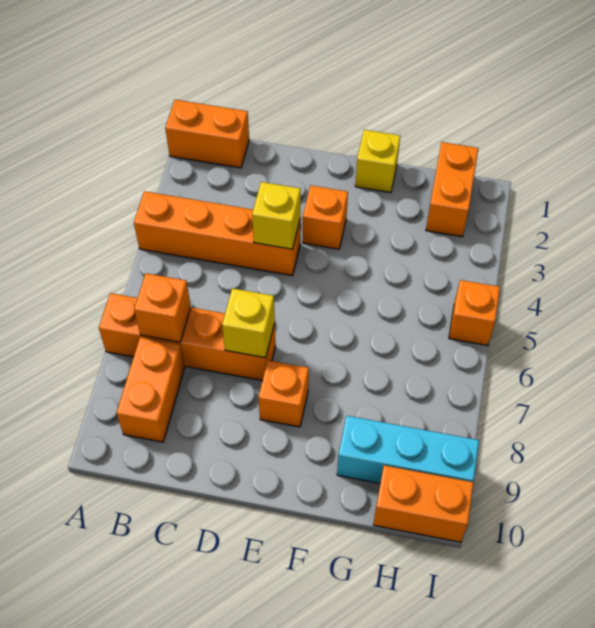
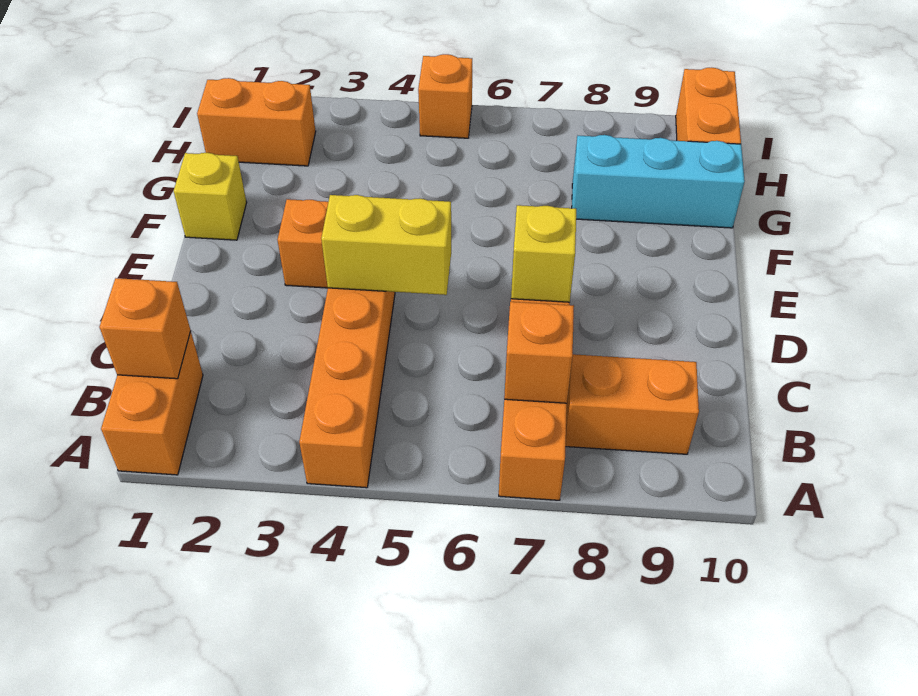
yellow 1x1 brick [252,182,301,249] -> yellow 1x2 brick [321,195,451,295]
orange 1x1 brick [259,360,309,427] -> orange 1x1 brick moved to [100,278,191,379]
cyan 1x3 brick [337,416,479,483] -> cyan 1x3 brick turned to [572,135,745,228]

